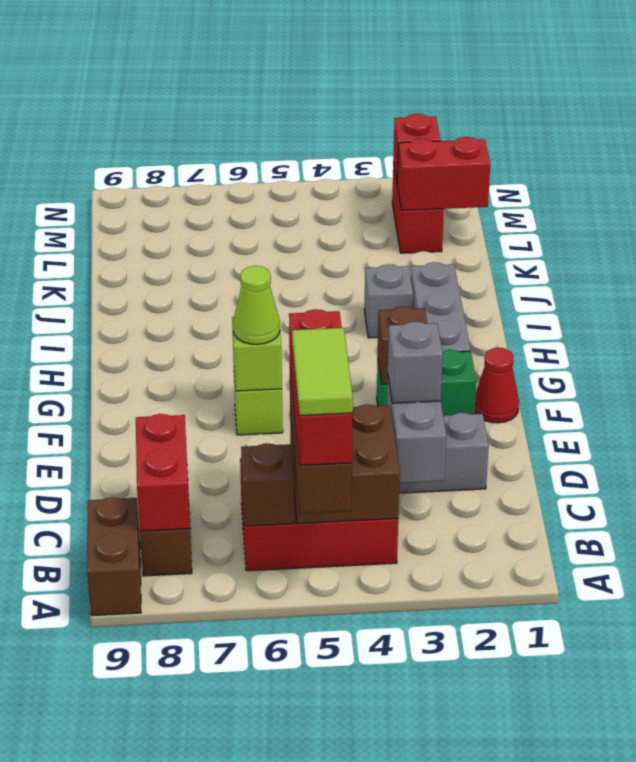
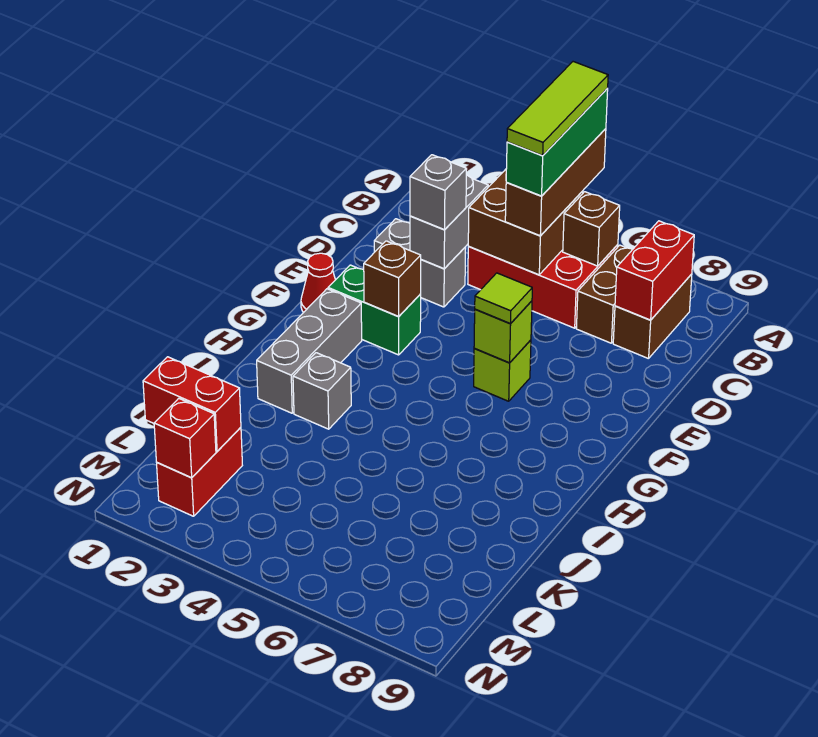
red 1x3 brick [289,309,352,465] -> green 1x3 brick [506,89,608,196]
lime 1x2 tile [292,328,353,416] -> lime 1x3 tile [507,62,608,156]
brown 1x2 brick [87,497,141,616] -> brown 1x2 brick moved to [576,245,633,343]
lime 1x1 cone [233,266,280,344] -> lime 1x1 tile [475,273,532,324]

